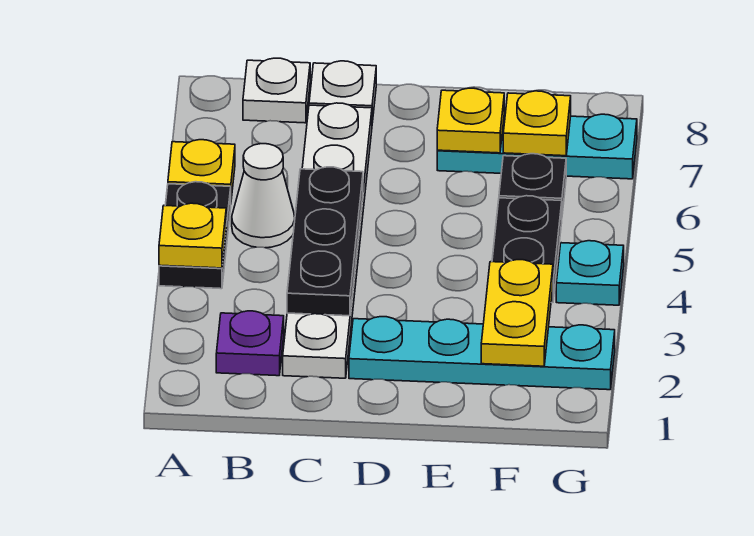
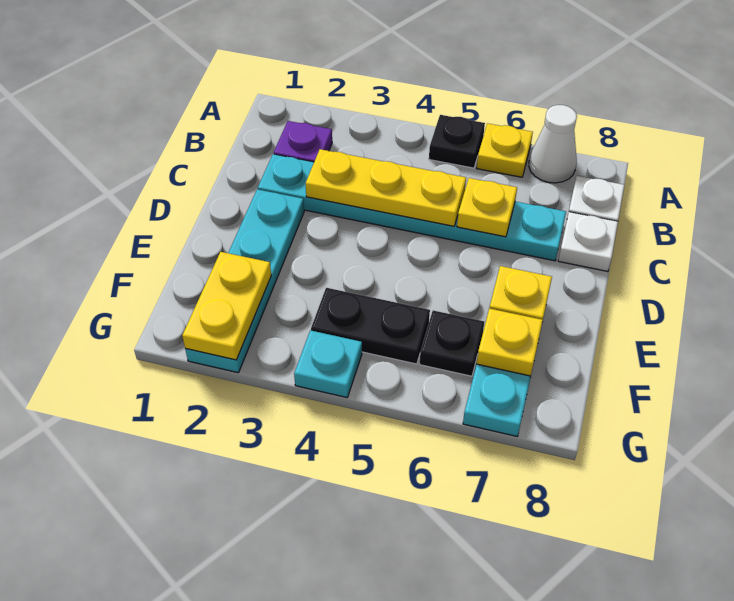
black 1x2 plate [159,182,231,289] -> black 1x1 plate [429,115,485,168]
yellow 1x1 plate [159,203,226,268] -> yellow 1x1 plate moved to [457,178,517,237]
white 1x1 cone [232,144,295,248] -> white 1x1 cone moved to [529,105,577,183]
white 1x6 plate [283,103,372,378] -> cyan 1x6 plate [258,154,566,261]
black 1x3 plate [287,167,363,316] -> yellow 1x3 plate [306,149,466,226]
yellow 1x2 plate [481,260,553,366] -> yellow 1x2 plate turned to [182,252,271,360]

